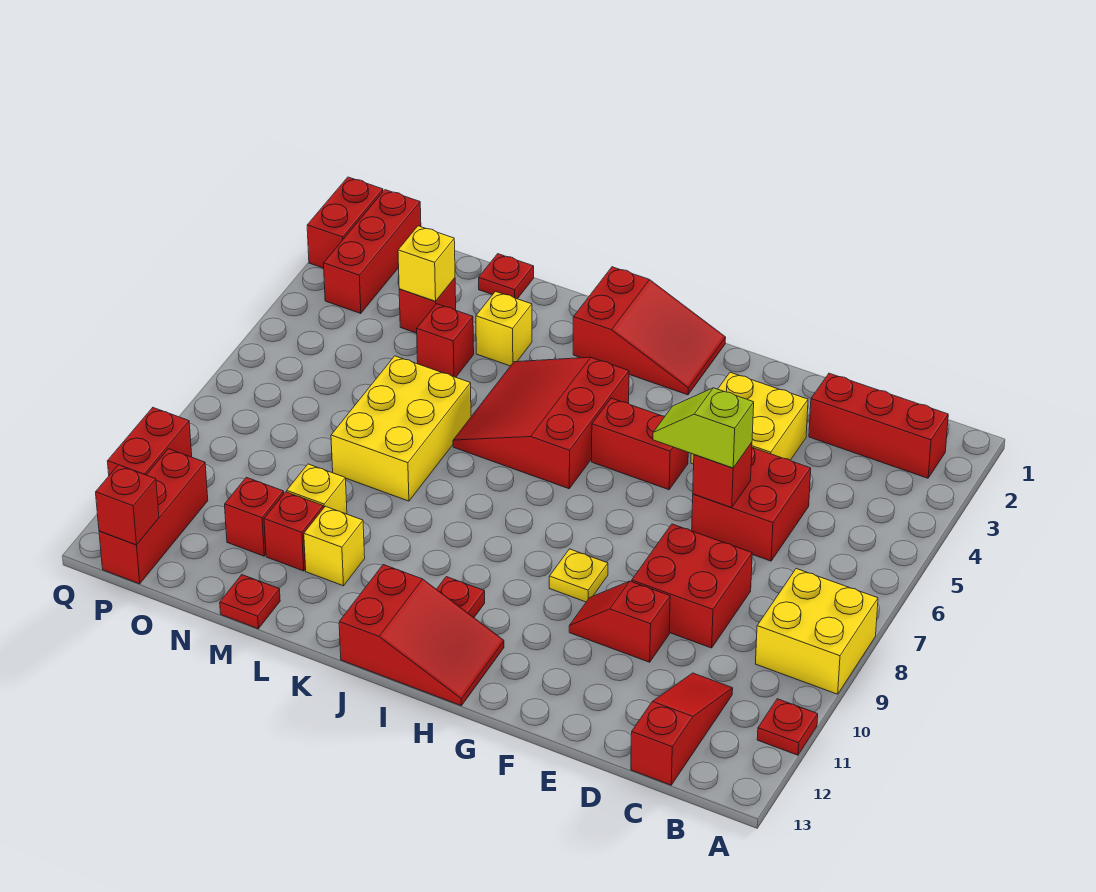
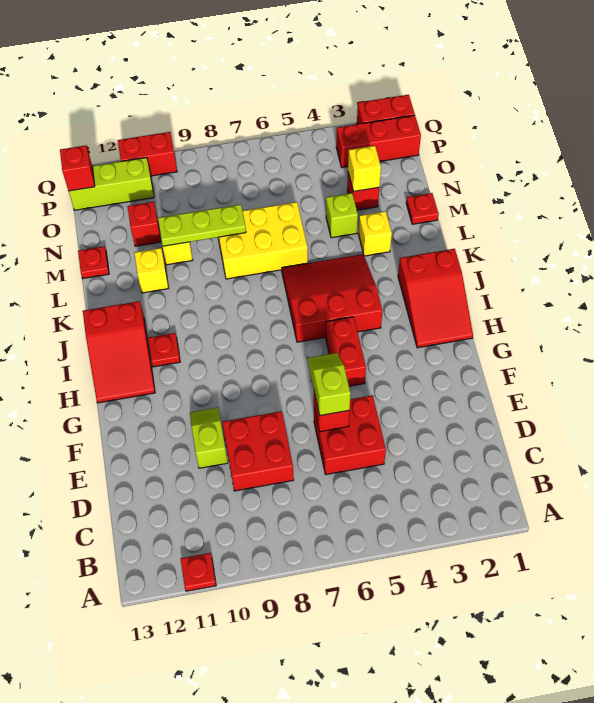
yellow 2x2 brick [755,569,878,694] -> none
red 1x3 brick [809,373,948,478] -> none
red 1x3 slope [631,673,733,785] -> none
yellow 2x2 brick [691,372,808,464] -> none
red 1x2 slope [569,581,670,662] -> lime 1x2 slope [190,408,228,468]
yellow 1x1 plate [549,549,608,602] -> none
red 1x1 brick [417,304,474,377] -> lime 1x1 brick [326,193,358,238]
none -> lime 1x3 plate [158,204,246,246]
red 1x1 brick [264,492,323,571] -> none
red 1x3 brick [99,449,208,584] -> lime 1x3 brick [69,157,154,210]

